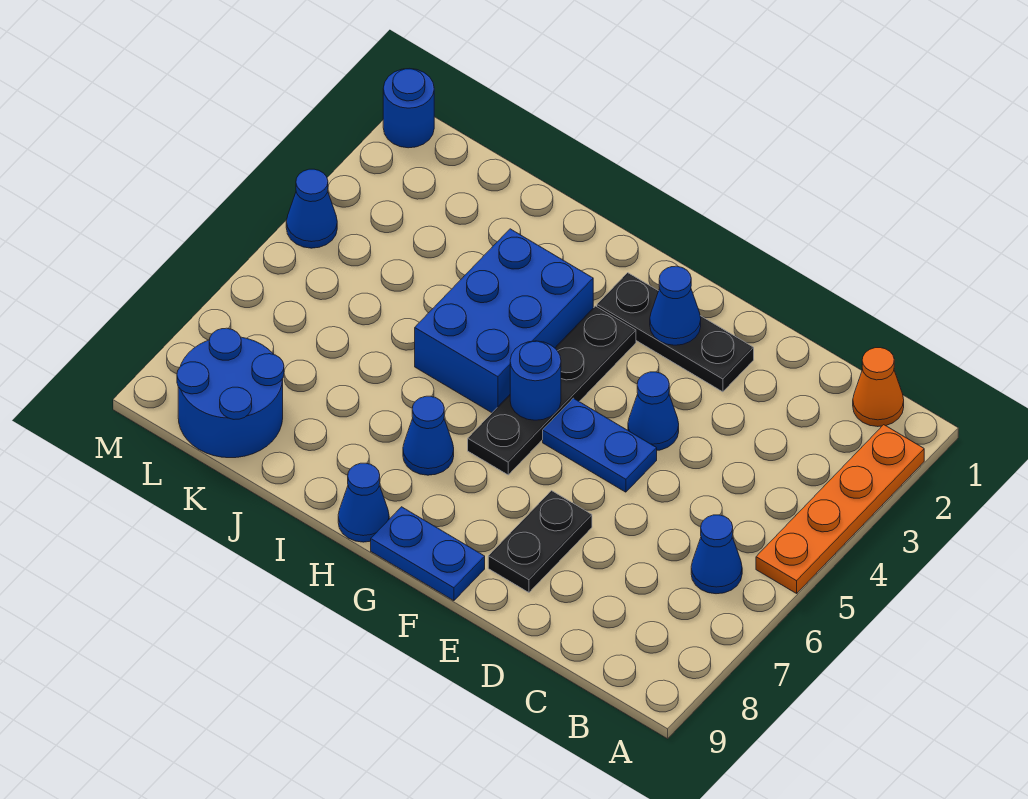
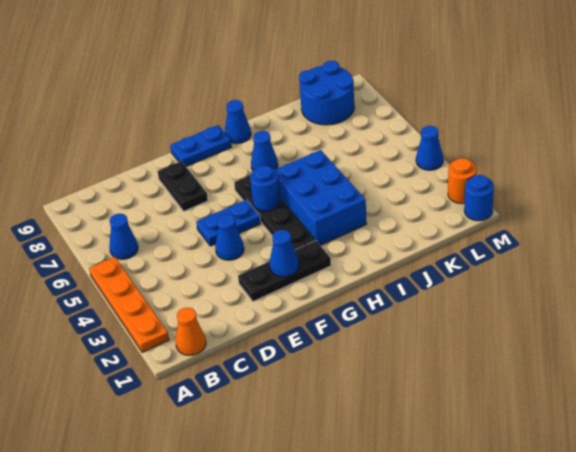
none -> orange 1x1 round brick [448,158,477,204]

